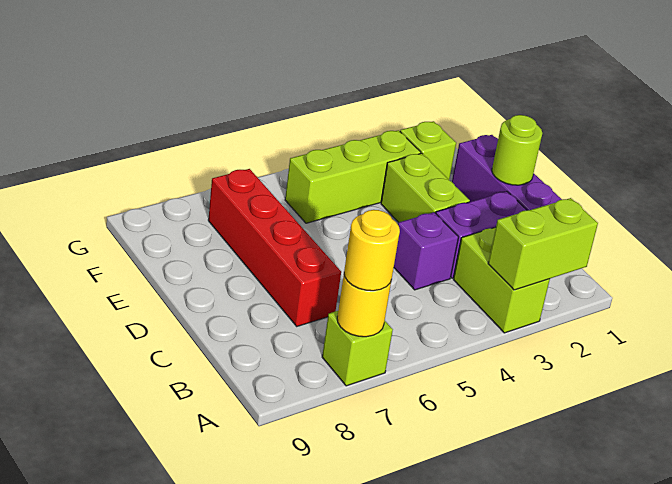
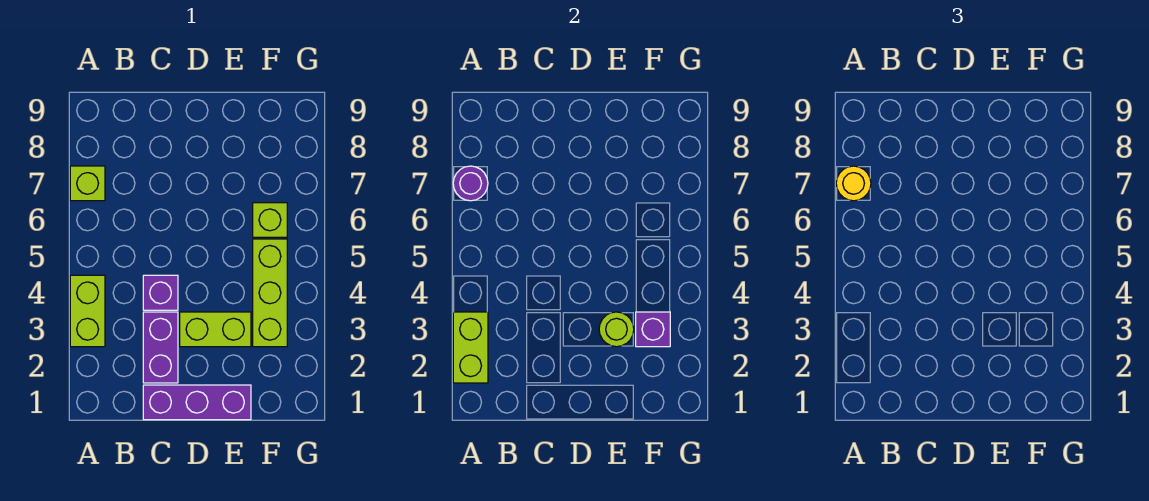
lime 1x2 brick [453,227,550,333] -> lime 1x2 brick turned to [70,275,105,347]
yellow 1x1 round brick [337,275,391,337] -> purple 1x1 round brick [453,166,488,201]
red 1x4 brick [208,169,341,326] -> none
lime 1x1 round brick [492,115,542,185] -> lime 1x1 round brick moved to [599,312,634,347]
lime 1x1 brick [400,121,456,179] -> lime 1x1 brick moved to [253,203,287,237]
none -> purple 1x1 brick [636,312,670,347]

